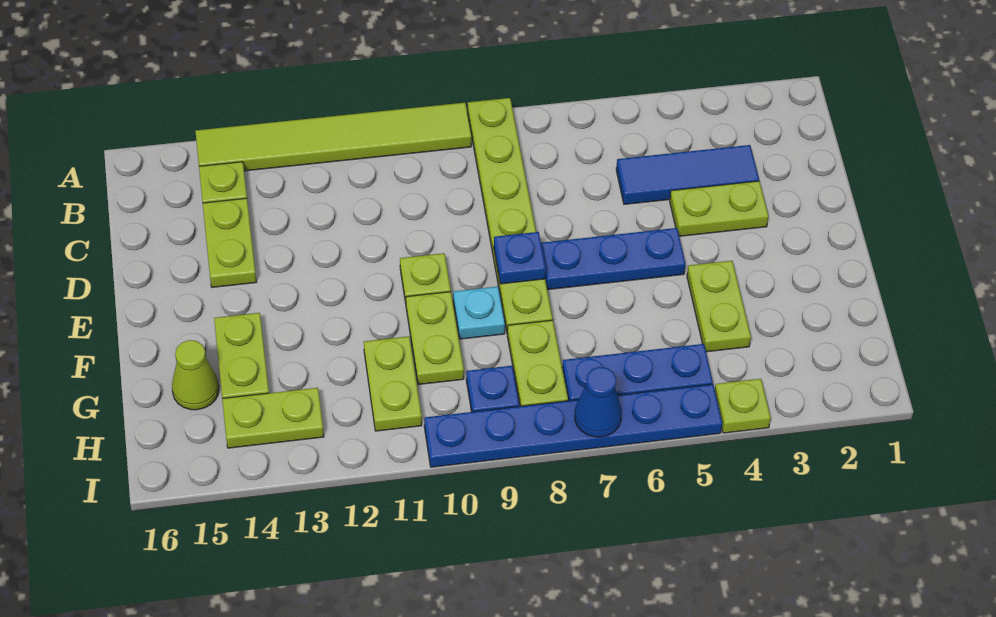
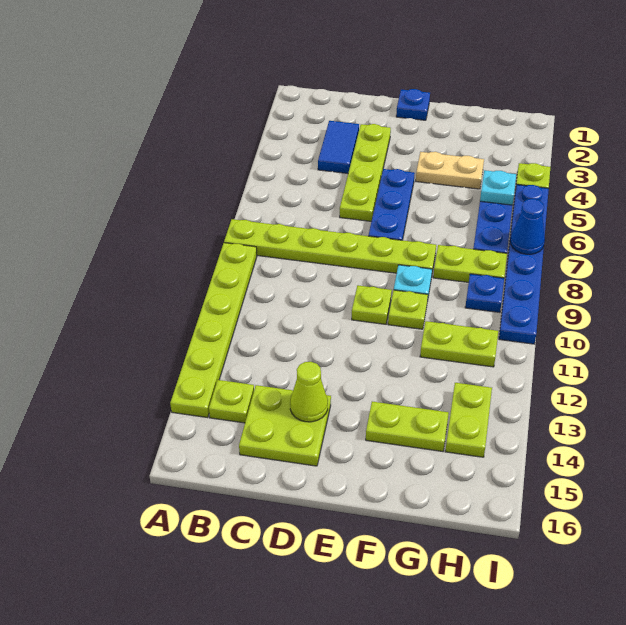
lime 1x6 tile [195,103,472,171] -> lime 1x6 plate [170,243,257,418]
blue 1x3 tile [616,145,759,204] -> blue 1x2 tile [318,121,359,173]
lime 1x2 plate [203,198,256,287] -> lime 2x2 plate [239,385,331,466]
lime 1x2 plate [670,181,769,236] -> lime 1x4 plate [340,124,391,221]
blue 1x1 plate [494,232,546,284] -> blue 1x1 plate moved to [396,89,430,120]
lime 1x2 plate [687,261,751,352] -> tan 1x2 plate [416,152,484,189]
lime 1x2 plate [406,292,464,385] -> lime 1x1 plate [388,290,428,329]
lime 1x1 cone [172,340,219,410] -> lime 1x1 cone moved to [290,362,328,422]
none -> cyan 1x1 plate [480,170,516,205]

